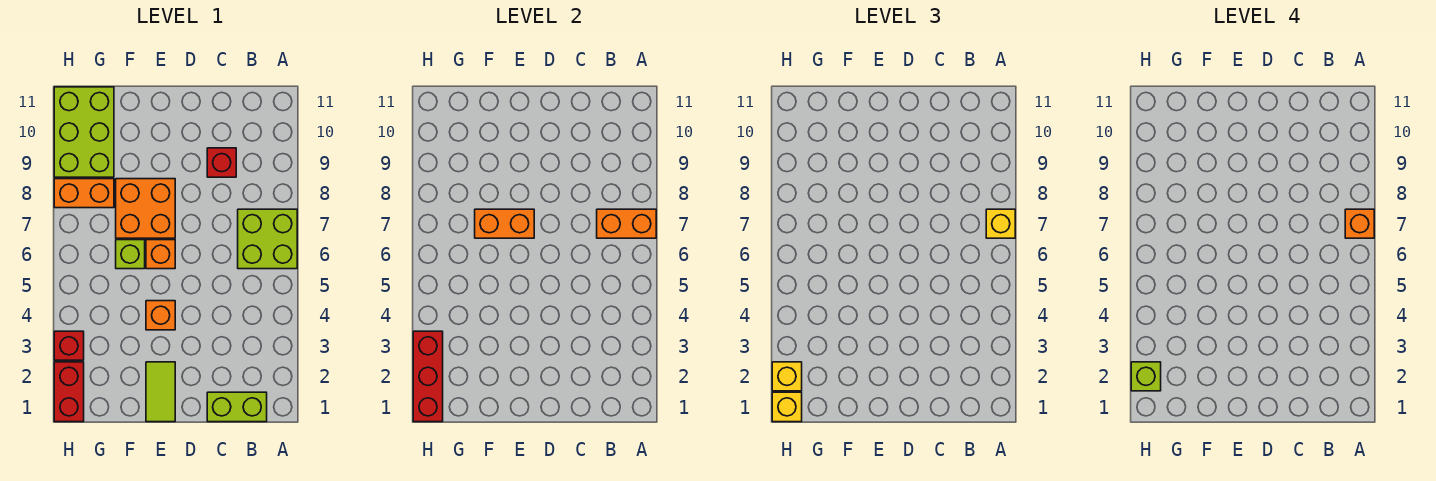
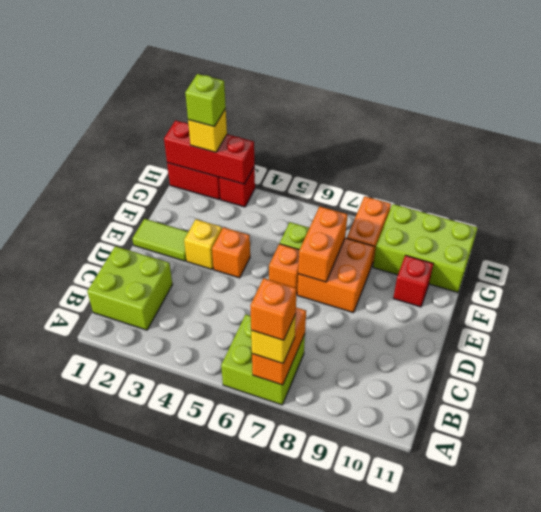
lime 1x2 brick [207,392,267,422] -> lime 2x2 brick [87,246,173,330]
red 1x1 brick [207,148,236,177] -> red 1x1 brick moved to [393,255,433,307]
yellow 1x1 brick [772,392,802,422] -> yellow 1x1 brick moved to [184,219,222,269]

